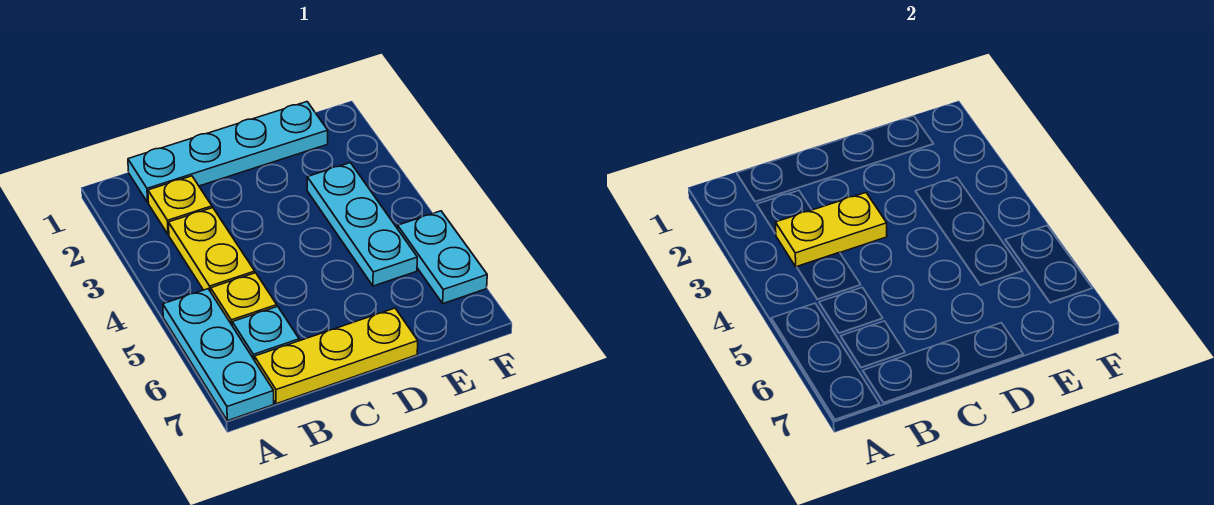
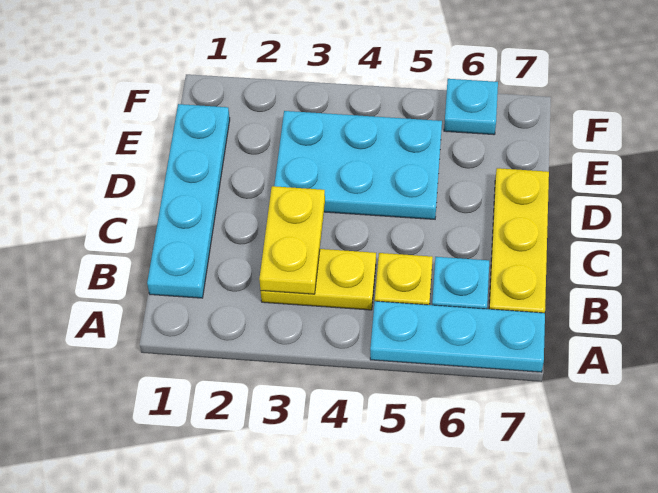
yellow 1x1 plate [148,176,212,235] -> none
cyan 1x3 plate [307,163,417,286] -> cyan 2x3 plate [274,111,442,219]
cyan 1x2 plate [398,211,487,304] -> cyan 1x1 plate [444,79,498,135]

